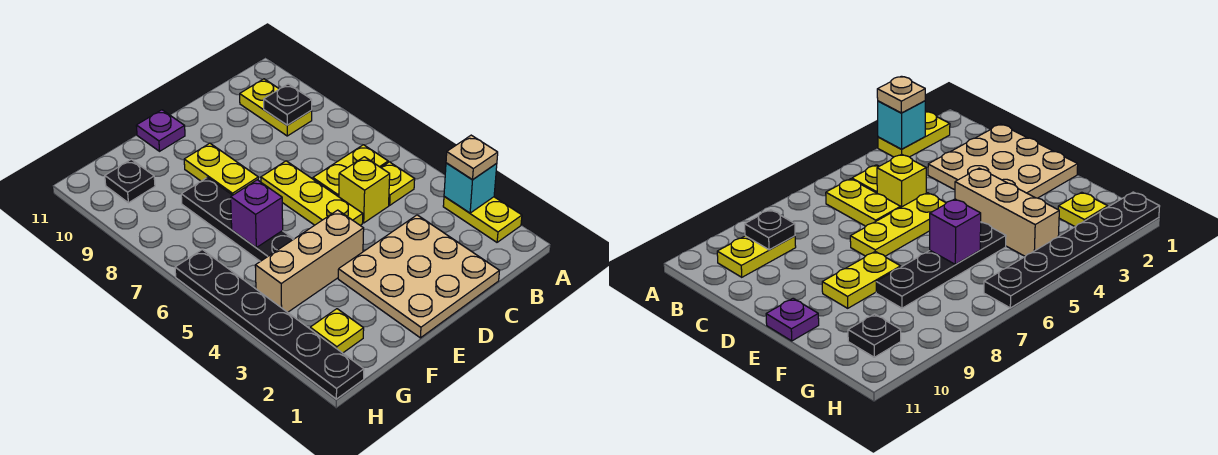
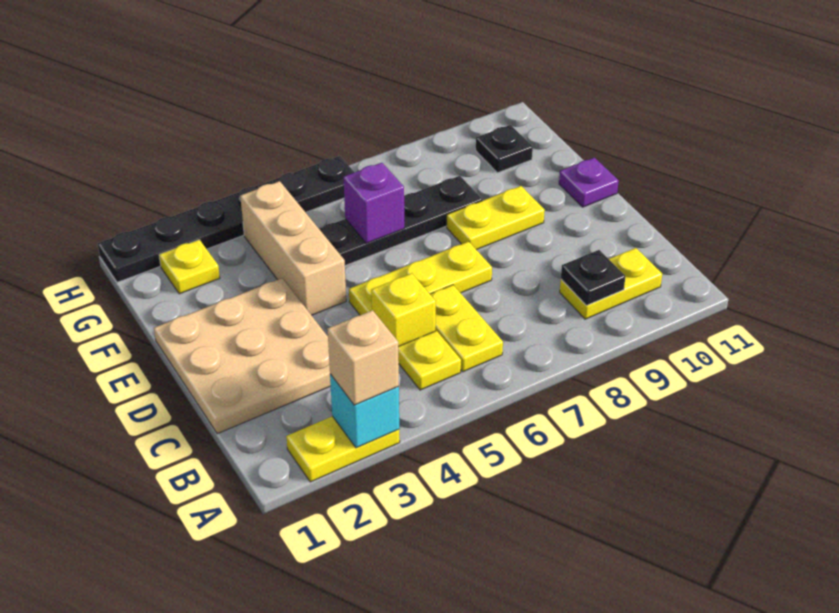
tan 1x1 plate [446,135,498,180] -> tan 1x1 brick [328,310,399,405]

